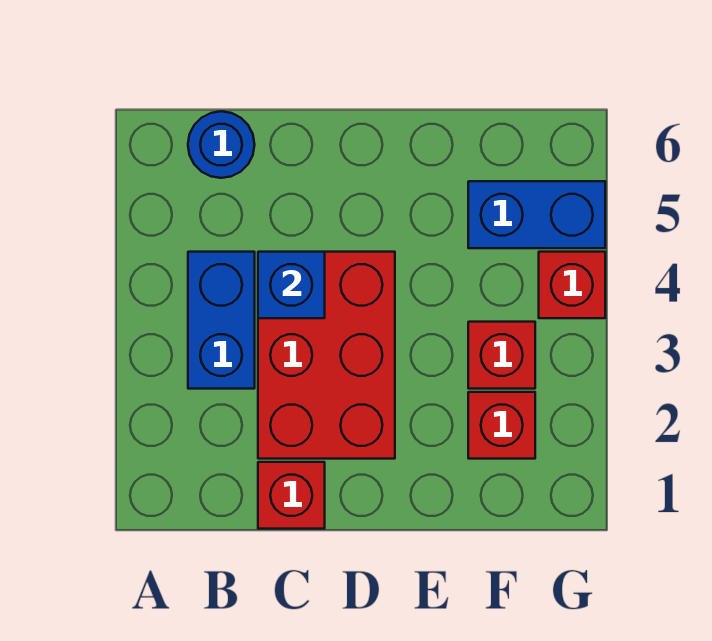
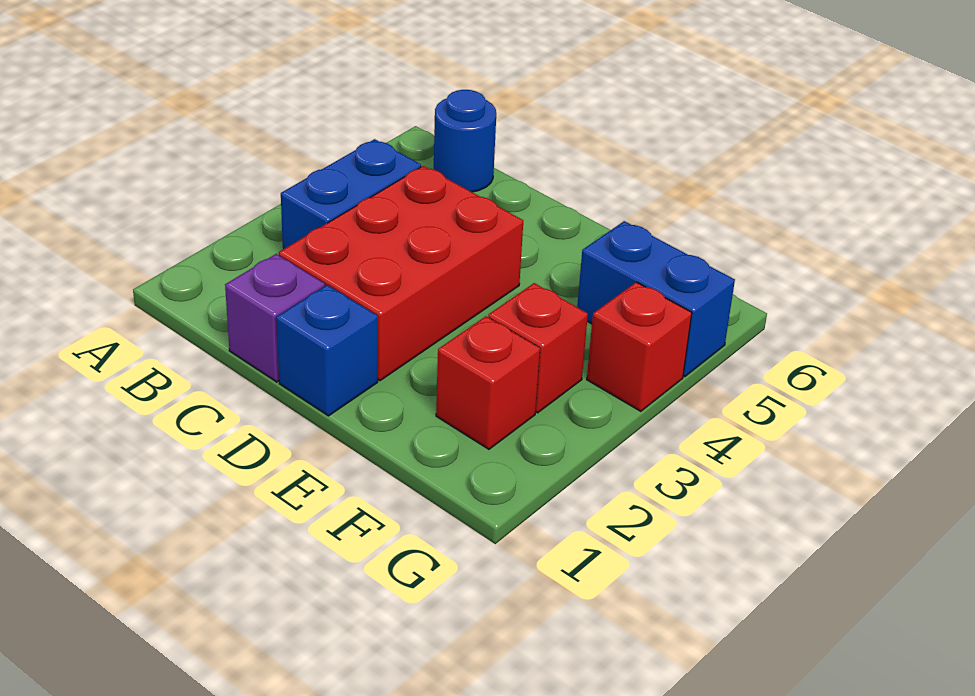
red 1x1 brick [258,462,325,529] -> purple 1x1 brick [225,254,325,382]
blue 1x1 brick [258,252,325,318] -> blue 1x1 brick moved to [276,285,378,416]

